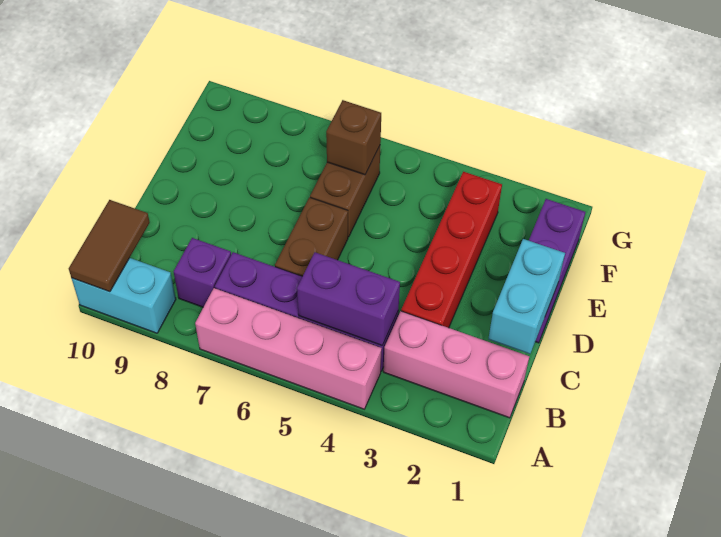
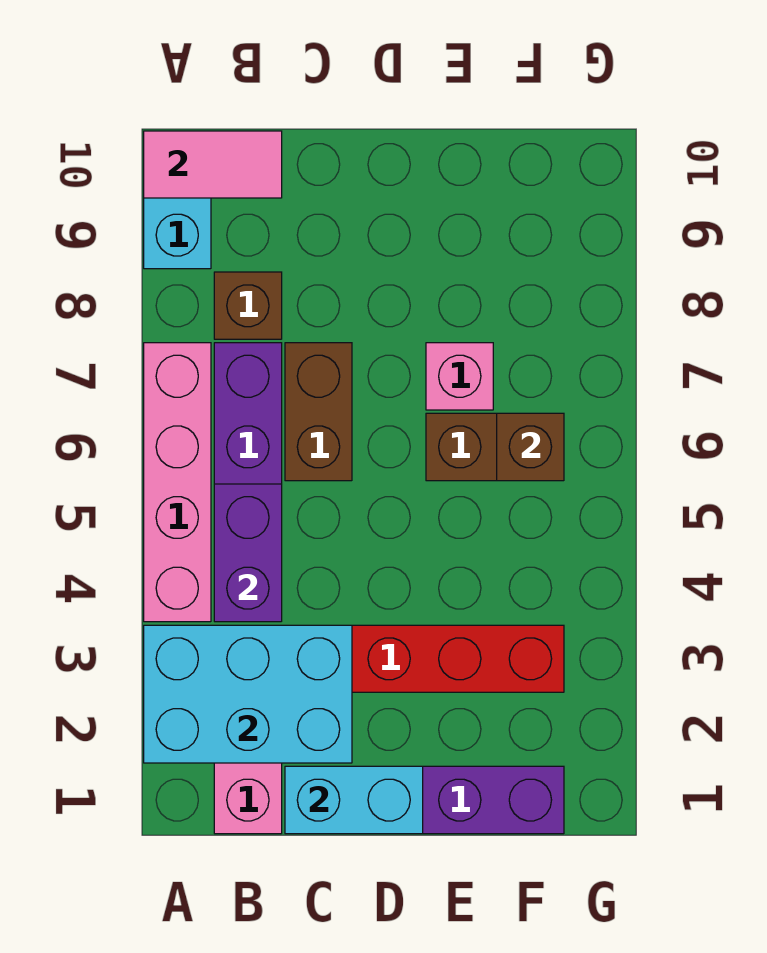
none -> cyan 2x3 brick [144,625,352,763]
brown 1x2 tile [69,200,150,292] -> pink 1x2 tile [144,131,282,198]
purple 1x1 brick [174,238,231,307] -> brown 1x1 brick [214,272,282,339]
brown 1x2 brick [275,197,348,276] -> brown 1x2 brick turned to [285,343,352,481]
none -> pink 1x1 brick [426,343,493,410]

